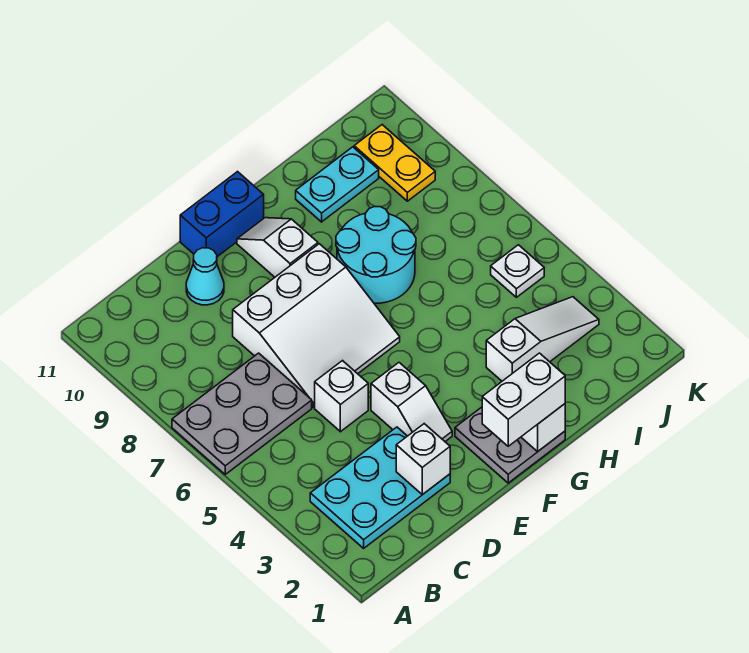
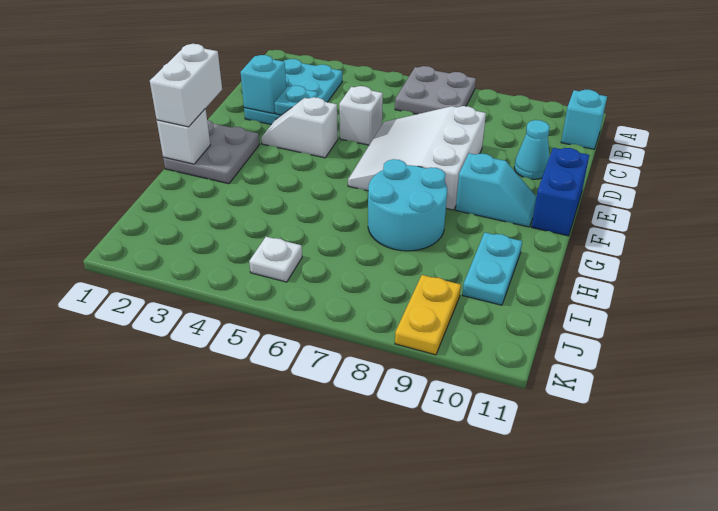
grey 2x3 plate [172,353,312,474] -> grey 2x2 plate [395,66,476,114]
none -> cyan 1x1 brick [561,90,607,149]
white 1x1 brick [396,424,450,495] -> cyan 1x1 brick [241,55,286,114]
none -> cyan 1x1 plate [274,85,318,115]
white 1x2 slope [237,218,318,277] -> cyan 1x2 slope [456,153,537,227]
white 1x3 slope [486,297,599,381] -> none
yellow 1x2 plate [354,125,435,201] -> yellow 1x2 plate turned to [395,275,461,355]

